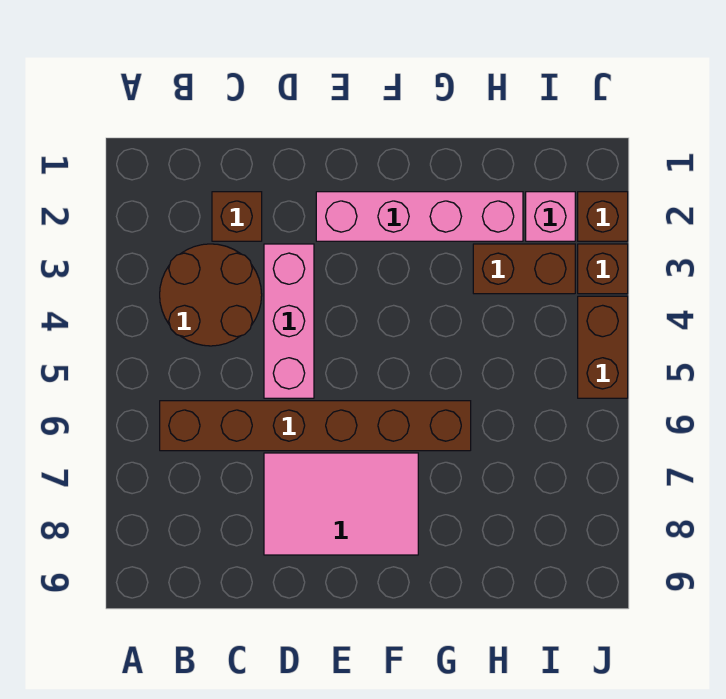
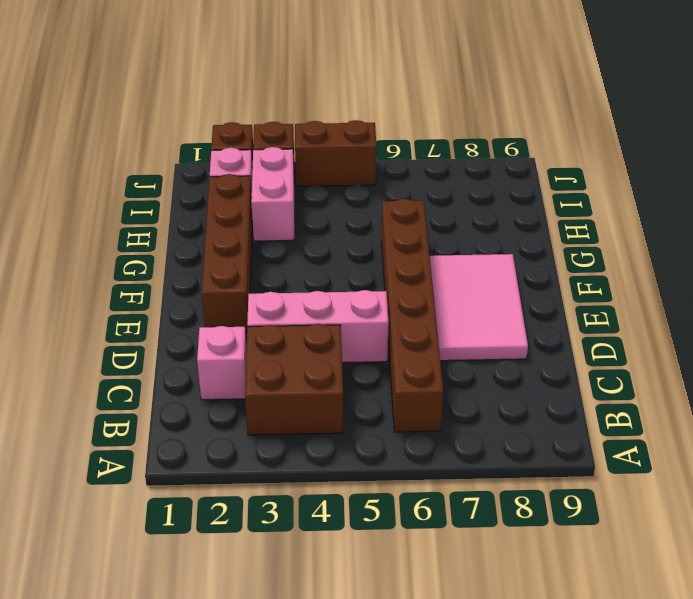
brown 2x2 round brick [160,244,262,346] -> brown 2x2 brick [245,324,343,435]
brown 1x1 brick [212,192,262,241] -> pink 1x1 brick [197,326,247,400]
pink 1x4 brick [316,192,523,241] -> brown 1x4 brick [202,174,252,332]
brown 1x2 brick [473,244,575,294] -> pink 1x2 brick [251,147,294,241]

